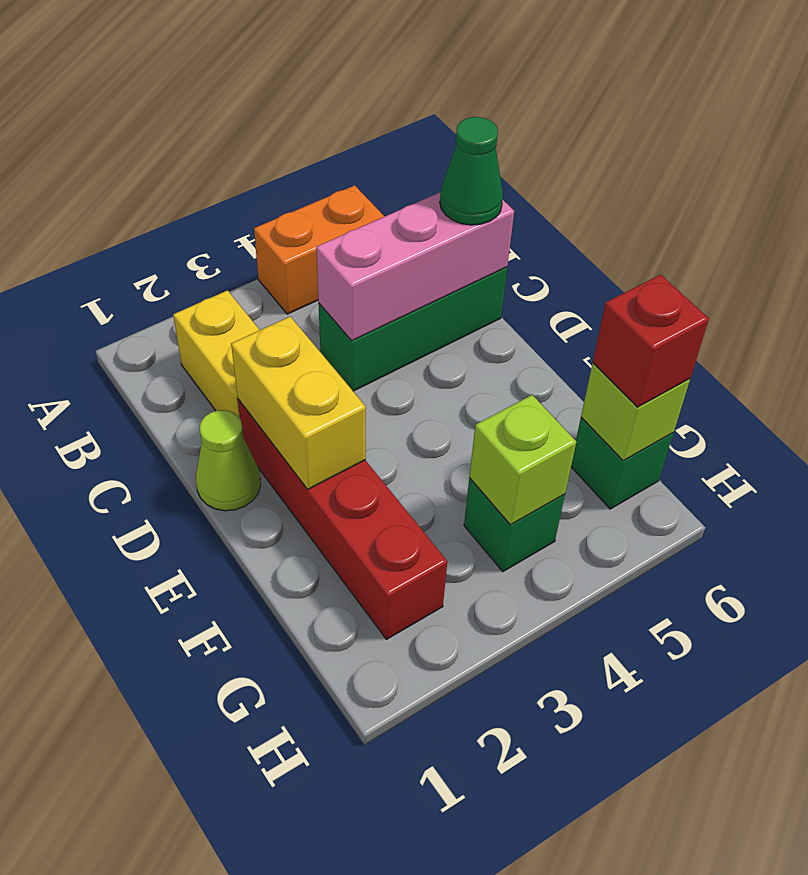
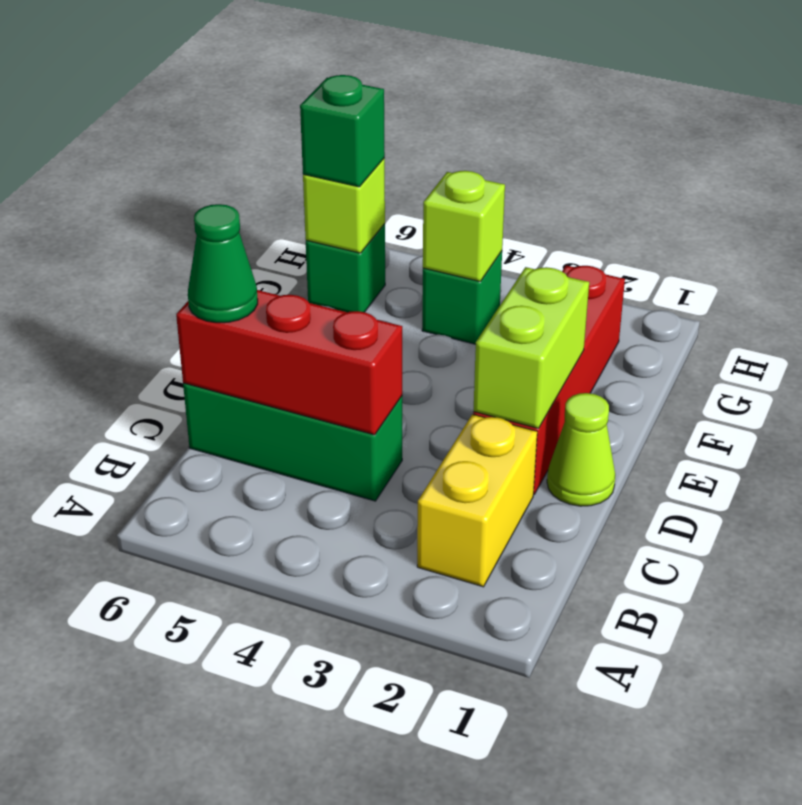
orange 1x2 brick [254,185,384,314] -> none
pink 1x3 brick [316,192,514,341] -> red 1x3 brick [176,290,402,435]
yellow 1x2 brick [231,317,366,489] -> lime 1x2 brick [473,267,589,428]
red 1x1 brick [593,275,709,407] -> green 1x1 brick [300,75,385,187]

